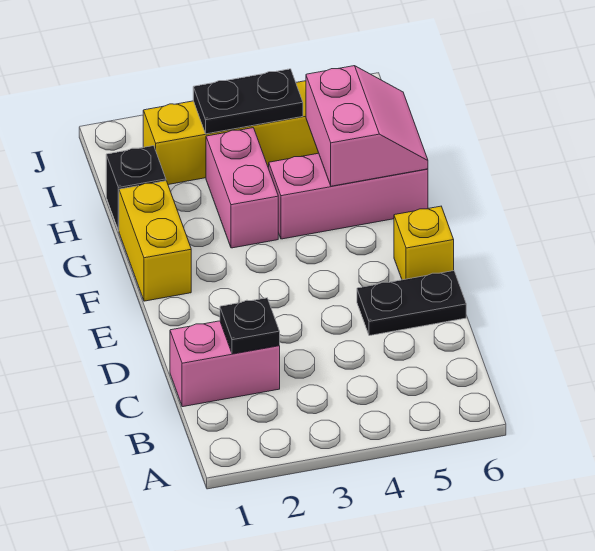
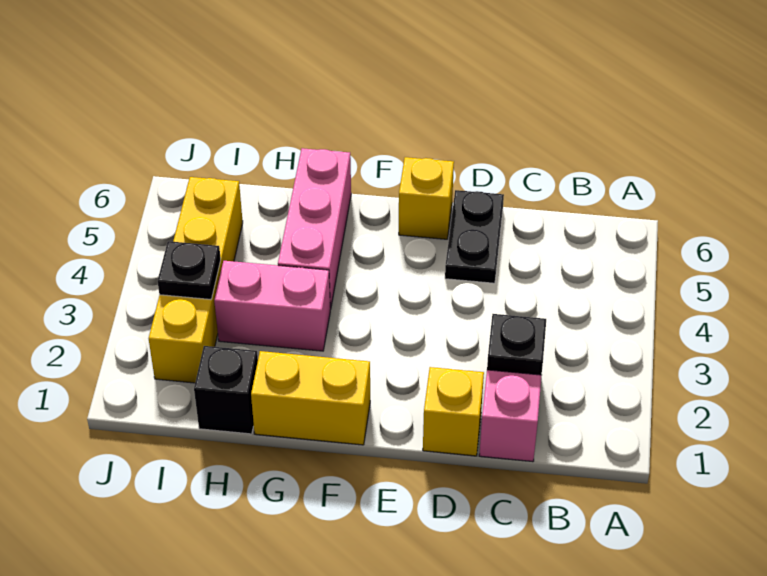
none -> yellow 1x1 brick [423,367,484,456]
pink 2x2 slope [306,66,428,186] -> none
black 1x2 plate [193,69,303,134] -> black 1x1 plate [158,241,221,300]

